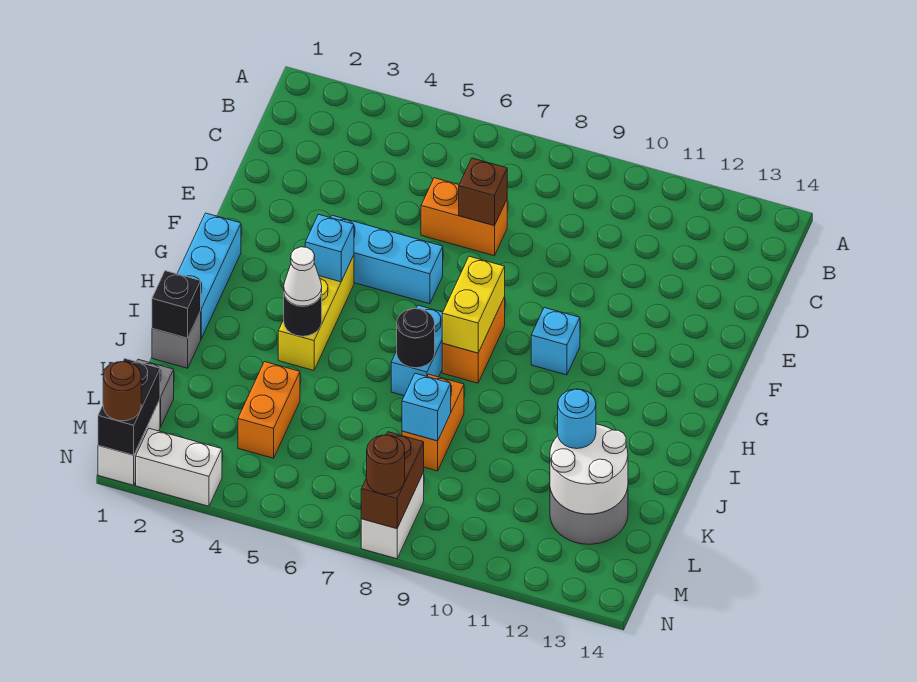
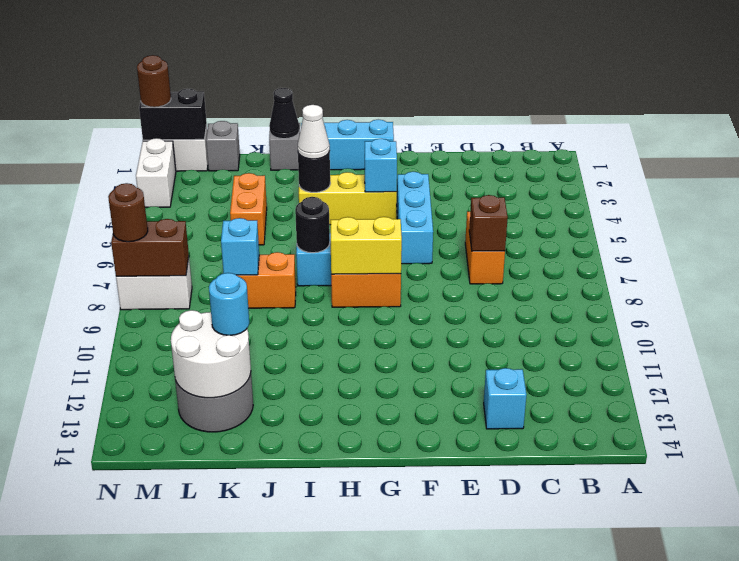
cyan 1x1 brick [531,307,580,375] -> cyan 1x1 brick moved to [484,368,526,429]
black 1x1 brick [152,271,201,338] -> black 1x1 cone [269,88,299,139]
orange 1x2 brick [238,362,300,458] -> orange 1x2 brick turned to [230,173,267,245]

